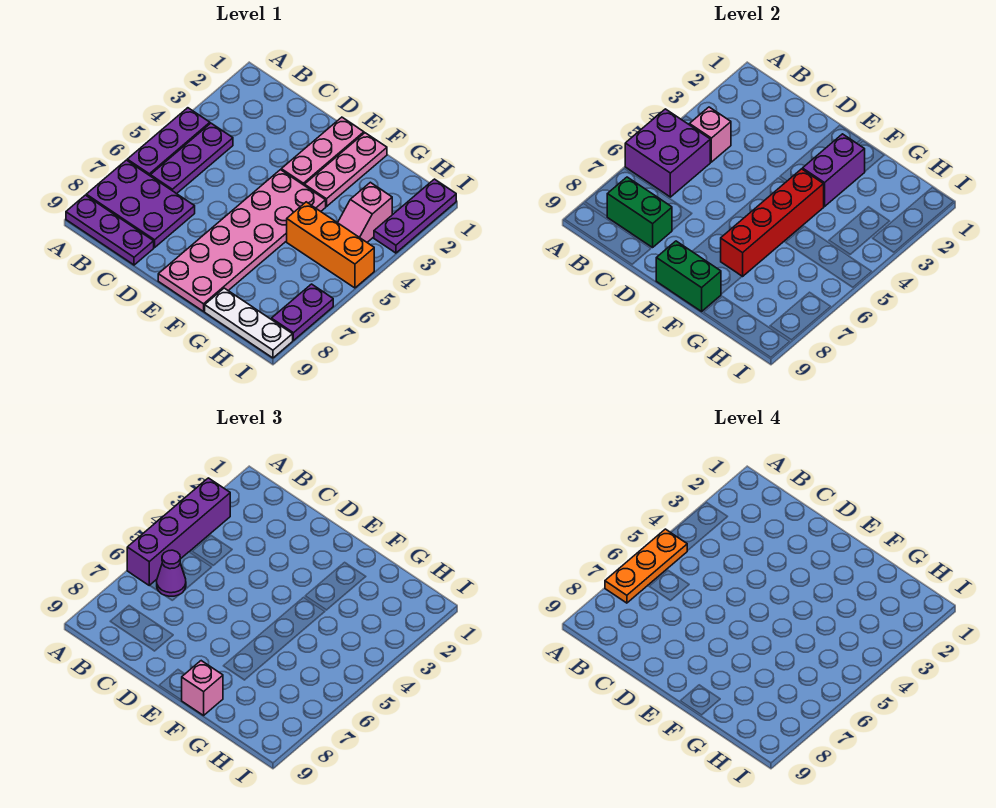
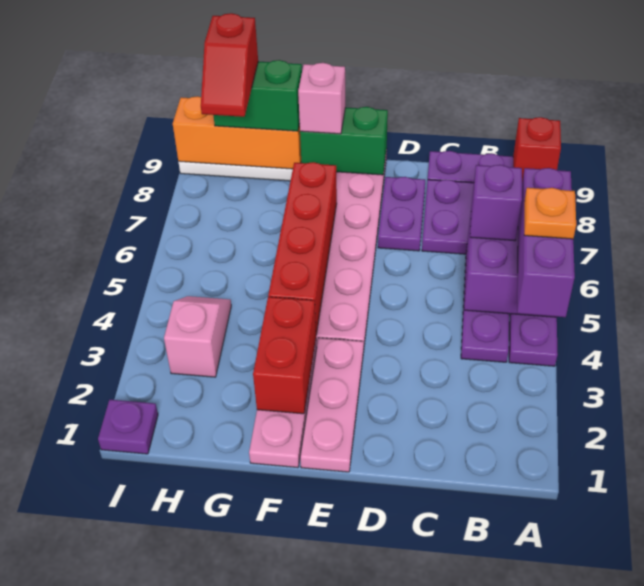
purple 1x4 brick [127,478,230,586] -> purple 1x3 brick [517,168,575,317]
orange 1x3 plate [605,529,687,603] -> orange 1x1 plate [524,188,576,239]
none -> red 1x1 brick [513,117,561,181]
pink 1x1 brick [689,107,731,162] -> none
purple 1x1 cone [157,550,186,596] -> purple 1x1 brick [470,165,522,241]
green 1x2 brick [607,177,672,247] -> green 1x2 brick moved to [213,60,302,131]
purple 1x2 brick [803,134,865,207] -> red 1x2 brick [253,297,316,414]
orange 1x3 brick [287,202,374,288] -> orange 1x3 brick moved to [173,96,301,169]
none -> red 1x2 slope [201,13,258,117]
purple 1x3 plate [374,179,456,253] -> purple 1x1 plate [98,400,158,454]
purple 1x2 plate [271,284,333,340] -> purple 1x2 plate moved to [378,177,425,251]

